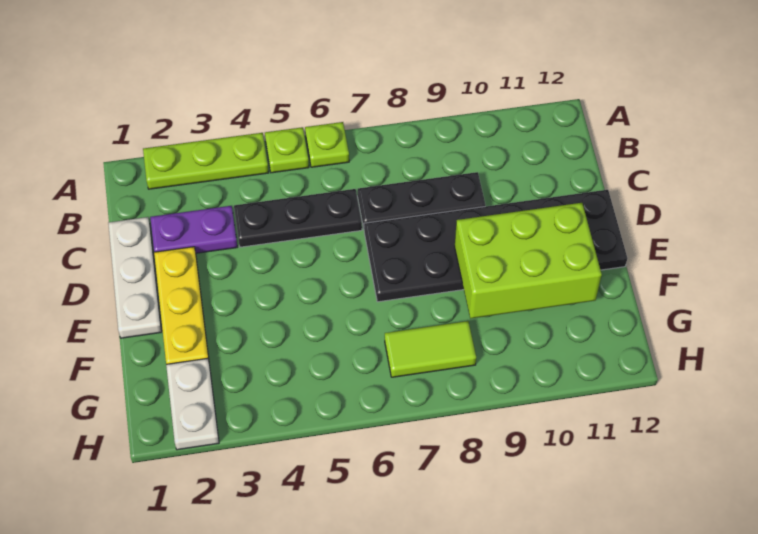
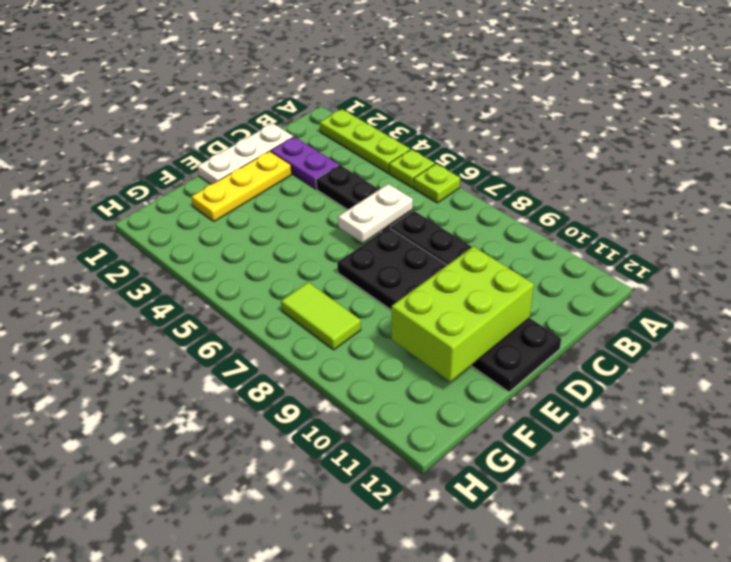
lime 2x3 brick [455,203,602,319] -> lime 2x3 brick turned to [392,246,534,382]
white 1x2 plate [166,358,219,450] -> white 1x2 plate moved to [338,184,413,243]

